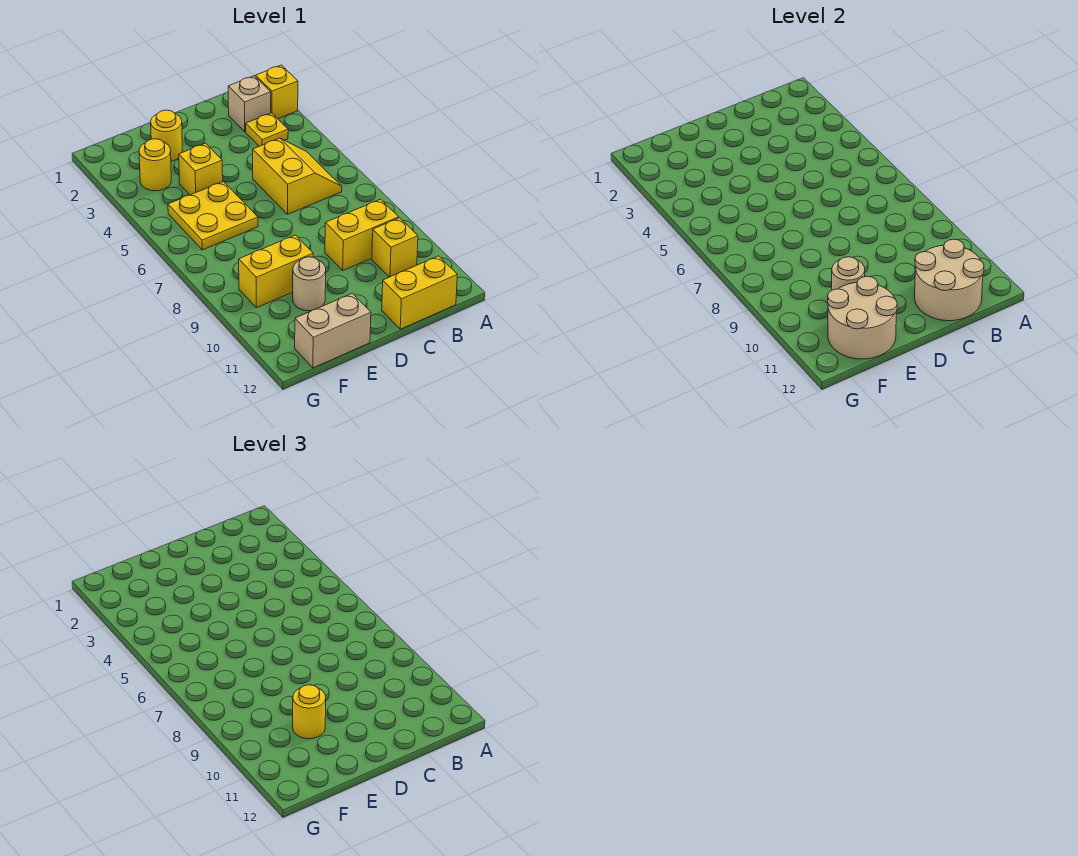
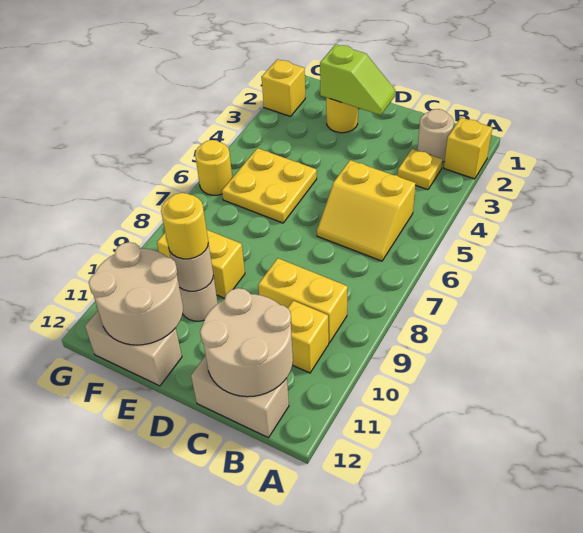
tan 1x1 brick [228,76,271,132] -> tan 1x1 round brick [417,109,454,163]
yellow 2x2 slope [253,138,342,214] -> yellow 2x2 slope turned to [317,160,416,261]
yellow 1x2 brick [382,256,457,329] -> tan 1x2 brick [191,356,289,438]
none -> lime 1x2 slope [320,44,395,115]
yellow 1x1 brick [179,143,223,195] -> yellow 1x1 brick moved to [262,59,305,116]
yellow 1x1 round brick [139,139,171,191] -> yellow 1x1 round brick moved to [195,140,232,195]

